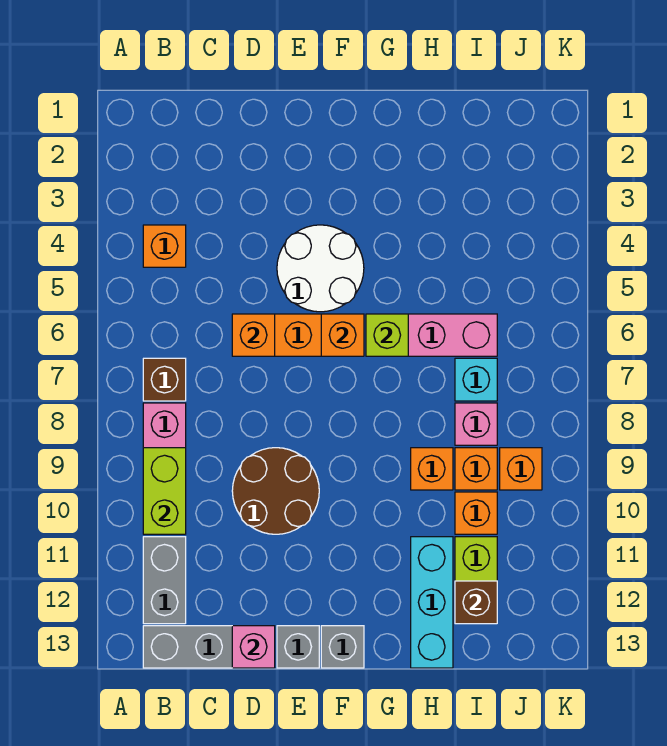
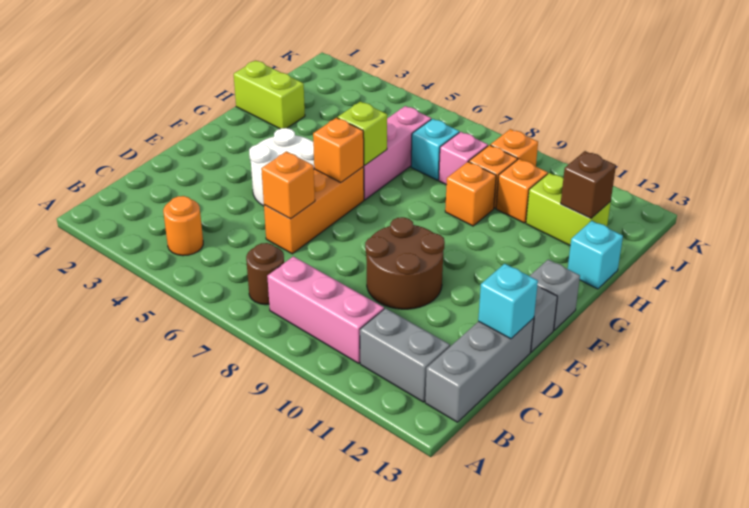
orange 1x1 brick [143,225,186,267] -> orange 1x1 round brick [163,196,203,256]
brown 1x1 brick [143,358,186,401] -> brown 1x1 round brick [246,243,284,305]
lime 1x2 brick [143,448,186,534] -> lime 1x2 brick moved to [234,60,305,129]
pink 1x1 brick [232,626,275,668] -> cyan 1x1 brick [478,264,538,339]
cyan 1x3 brick [411,537,453,668] -> cyan 1x1 brick [568,221,623,289]

